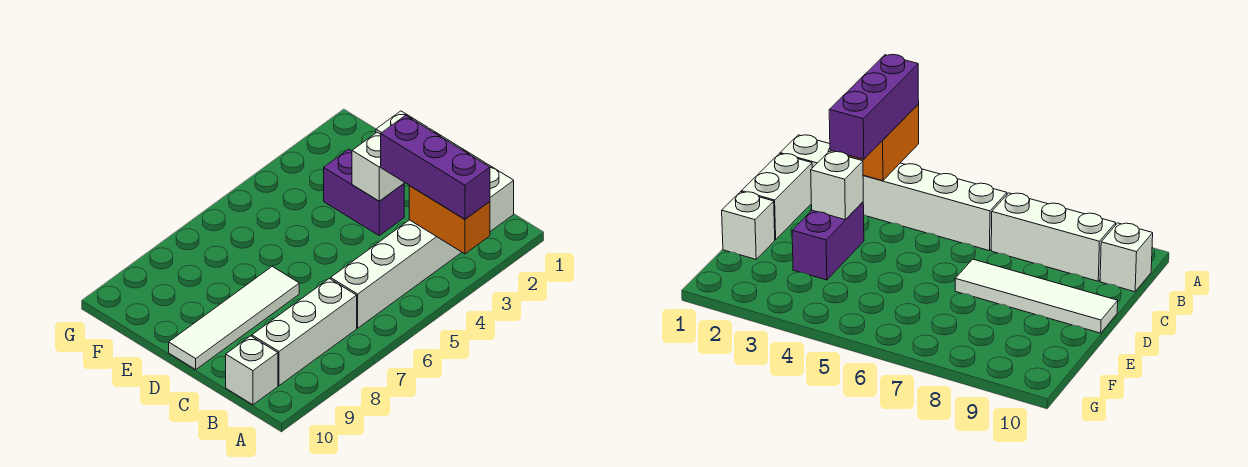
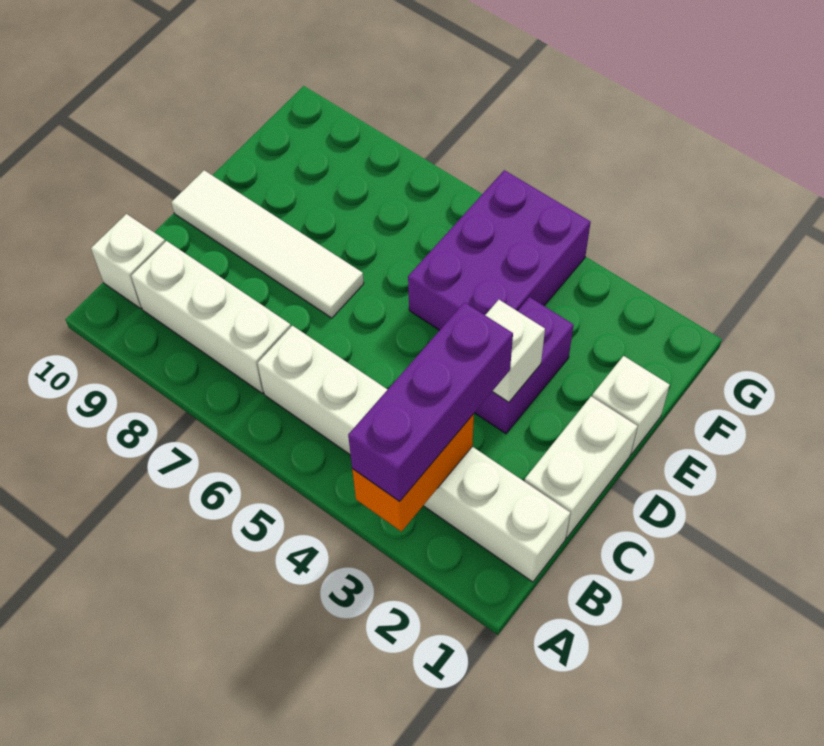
none -> purple 2x3 brick [408,170,591,330]

